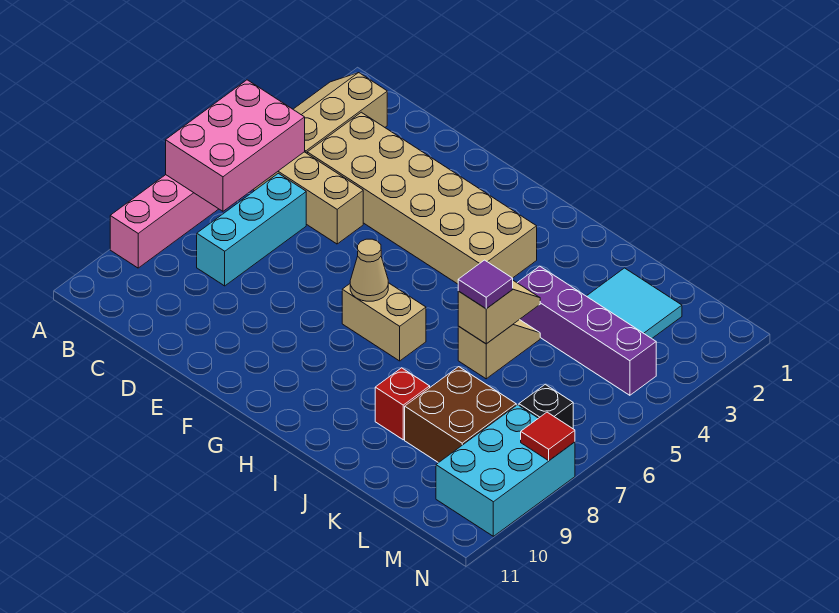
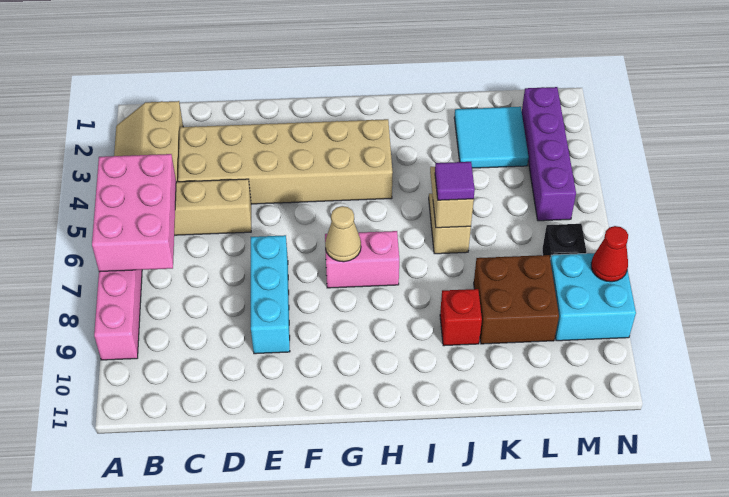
cyan 1x3 brick [197,173,306,286] -> cyan 1x3 brick moved to [251,235,290,354]
tan 1x2 brick [342,283,426,361] -> pink 1x2 brick [325,231,399,288]
purple 1x4 brick [518,266,656,395] -> purple 1x4 brick turned to [522,87,576,221]
cyan 2x3 brick [436,405,575,536] -> cyan 2x2 brick [550,253,636,341]
red 1x1 tile [521,412,575,460] -> red 1x1 cone [591,226,628,282]

